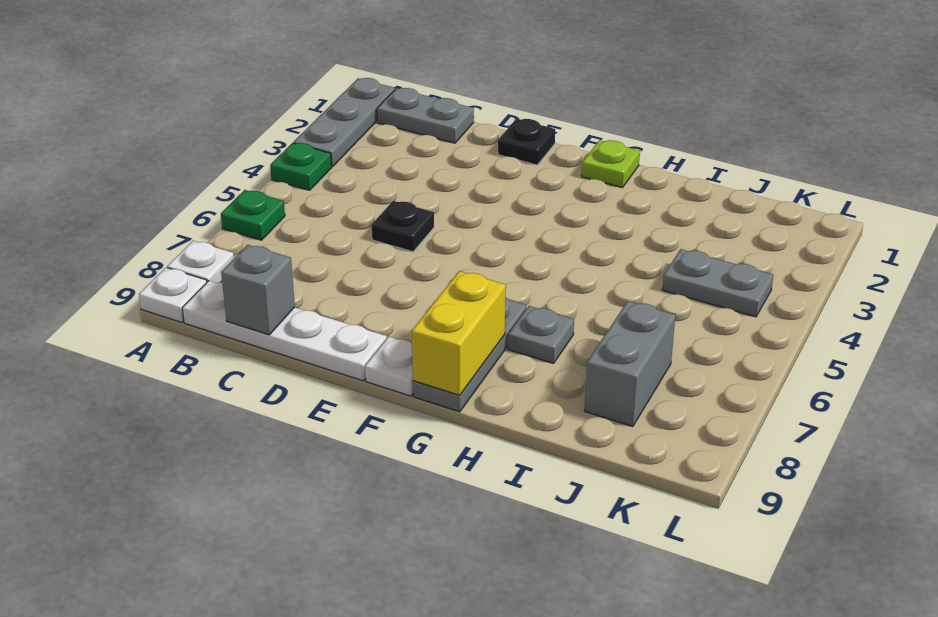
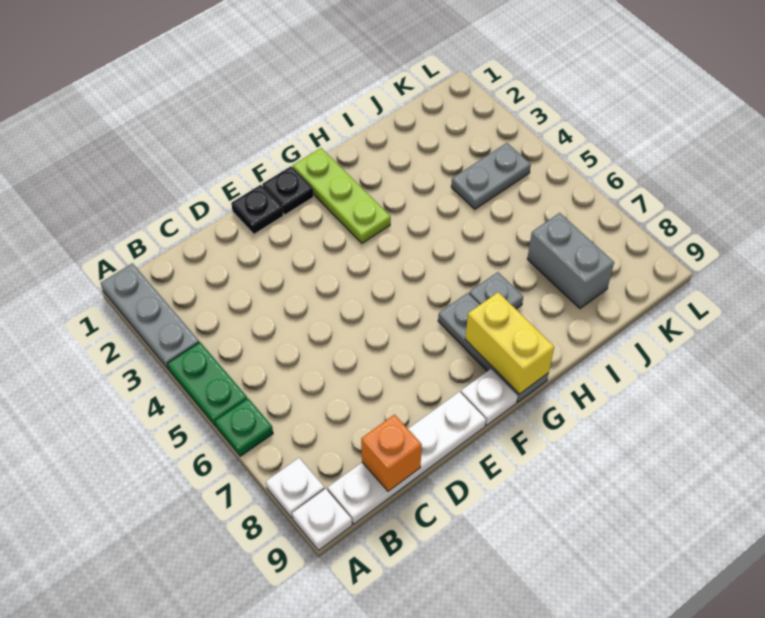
green 1x1 plate [270,143,331,190] -> green 1x2 plate [168,342,247,427]
grey 1x2 plate [377,88,474,143] -> none
grey 1x1 brick [221,245,295,335] -> orange 1x1 brick [361,415,422,491]
black 1x1 plate [372,201,434,252] -> black 1x1 plate moved to [262,166,314,215]
lime 1x1 plate [582,140,640,188] -> lime 1x3 plate [293,148,391,243]

